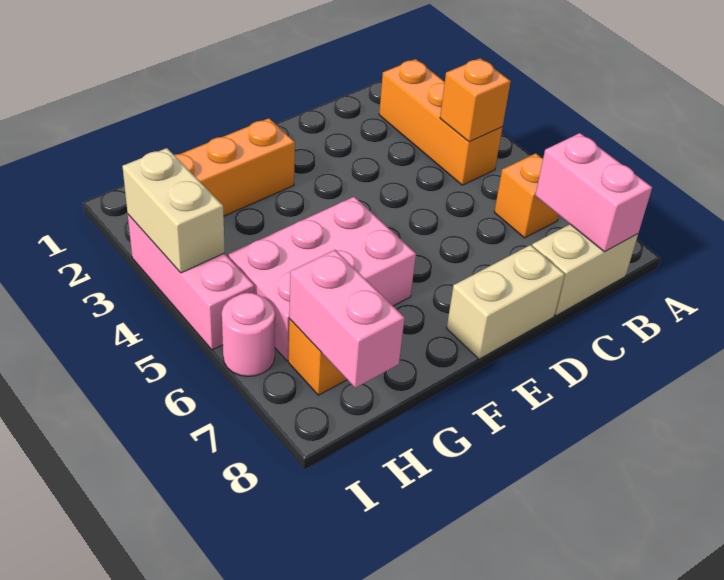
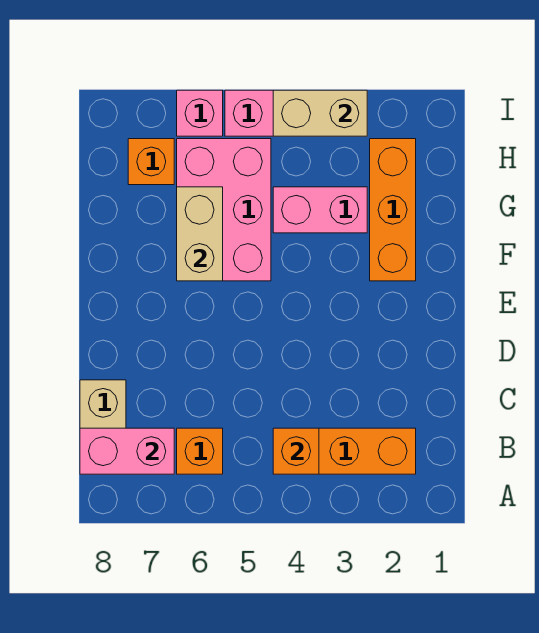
tan 1x2 brick [447,245,565,359] -> tan 1x2 brick moved to [177,187,223,281]
pink 1x2 brick [289,250,404,388] -> pink 1x2 brick moved to [273,187,367,233]
pink 1x1 round brick [222,293,275,376] -> pink 1x1 brick [177,90,223,136]

